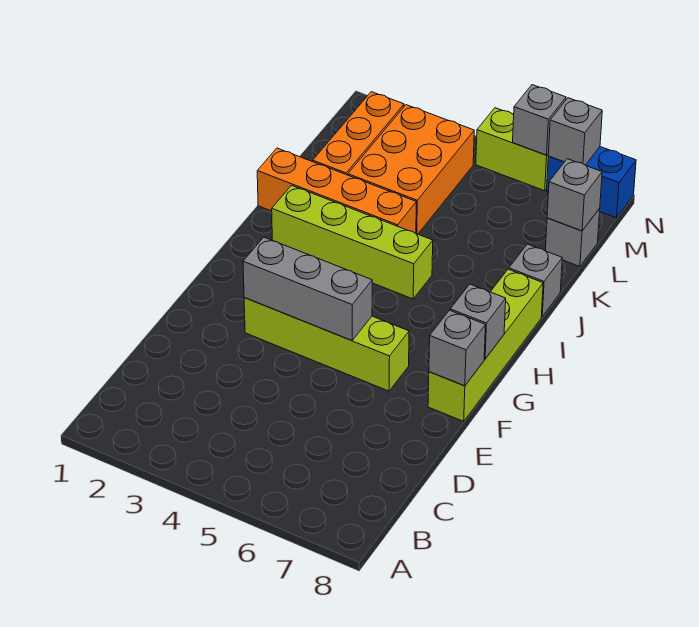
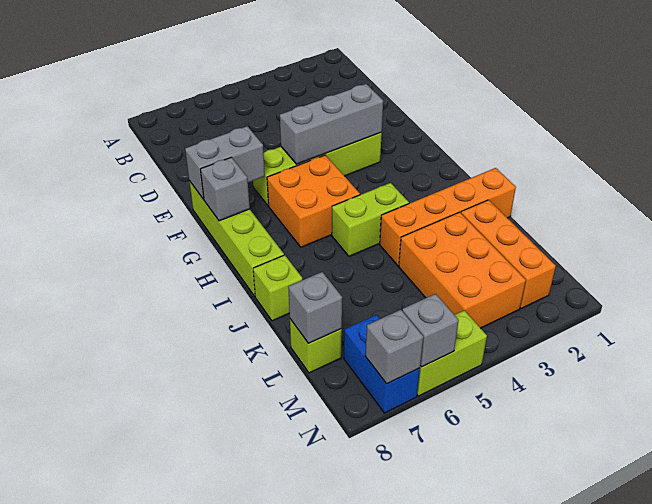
grey 1x1 brick [429,310,486,386] -> grey 1x2 brick [185,126,265,200]
none -> orange 2x2 brick [267,155,360,247]
lime 1x4 brick [272,185,433,299] -> lime 1x2 brick [332,183,409,256]
grey 1x1 brick [509,244,562,317] -> lime 1x1 brick [253,255,302,321]
grey 1x1 brick [545,209,600,267] -> lime 1x1 brick [290,319,342,373]
blue 1x2 brick [547,147,636,218] -> blue 1x2 brick turned to [344,315,420,413]

